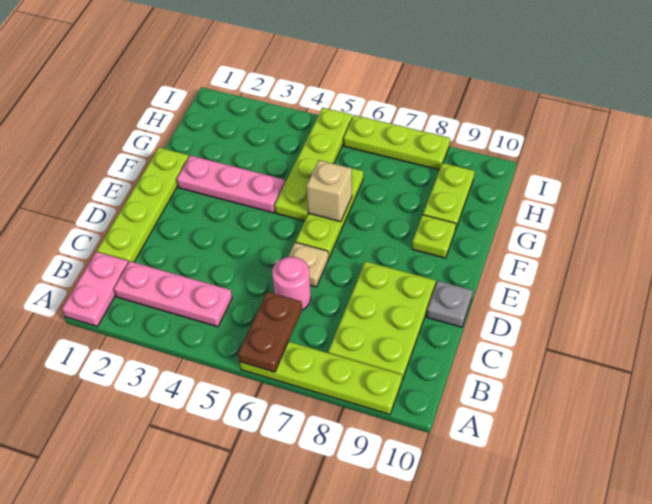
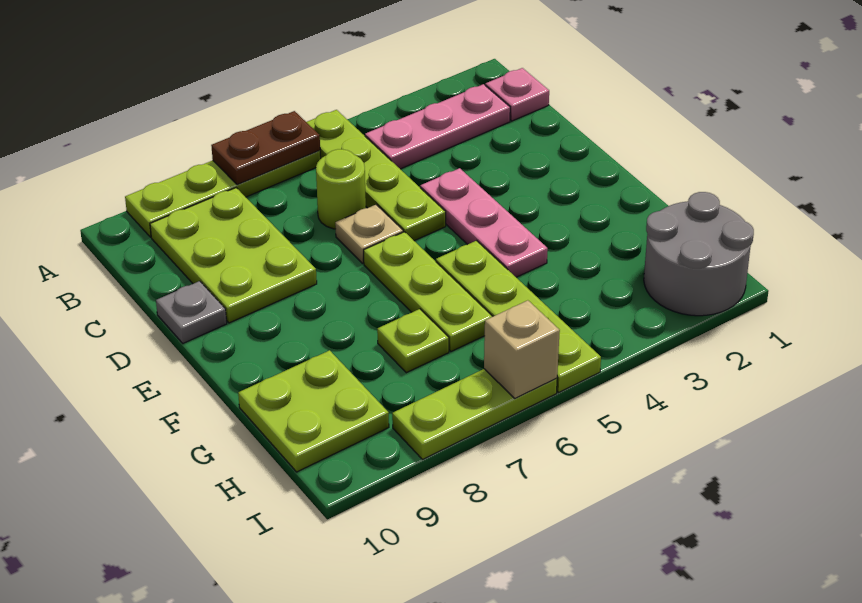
pink 1x2 plate [62,252,128,326] -> pink 1x1 plate [485,68,549,121]
brown 1x2 plate [238,292,302,372] -> brown 1x2 plate turned to [211,111,320,185]
lime 1x4 plate [97,147,189,263] -> lime 1x4 plate moved to [307,110,446,241]
pink 1x1 round brick [272,257,311,310] -> lime 1x1 round brick [316,149,366,229]
pink 1x3 plate [177,155,285,213] -> pink 1x3 plate turned to [420,168,548,277]
tan 1x1 brick [307,160,352,222] -> tan 1x1 brick moved to [484,300,560,398]
lime 1x1 plate [412,215,456,258] -> lime 1x1 plate moved to [377,309,449,373]
lime 1x2 plate [423,163,475,230] -> lime 2x2 plate [238,350,389,472]
none -> grey 2x2 round brick [644,192,754,316]

